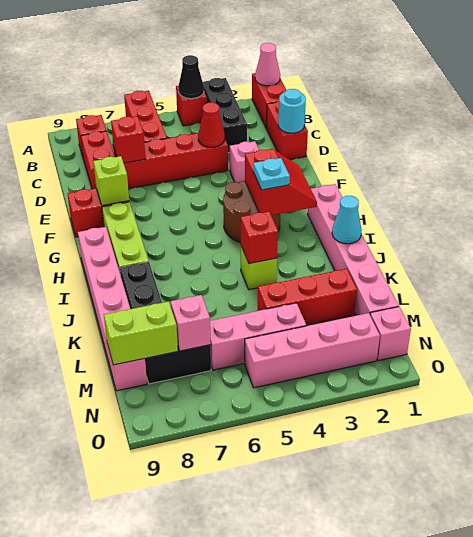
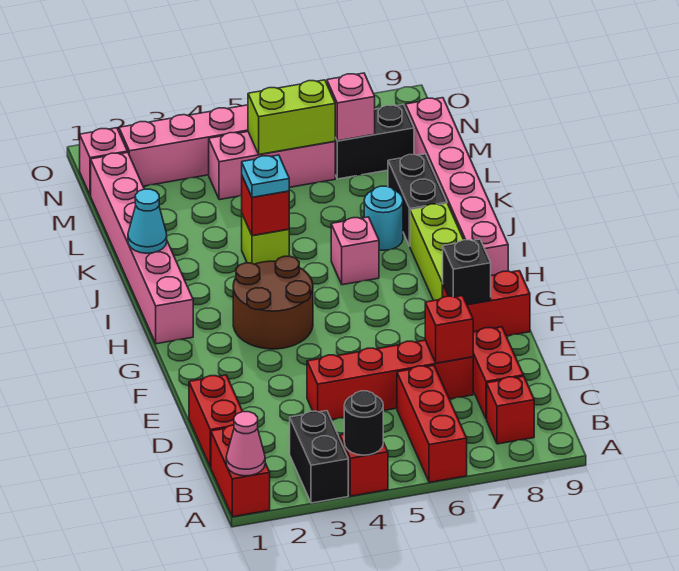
black 1x3 brick [203,78,247,153] -> black 1x2 brick [290,411,348,503]
black 1x1 cone [178,55,204,99] -> black 1x1 round brick [344,391,383,455]
cyan 1x1 round brick [278,89,306,133] -> cyan 1x1 round brick moved to [364,186,403,250]
red 1x1 cone [198,102,225,147] -> none
pink 1x1 brick [230,141,259,183] -> pink 1x1 brick moved to [331,217,379,285]
lime 1x1 brick [93,156,129,206] -> black 1x1 brick [443,239,491,305]
red 2x2 slope [245,149,317,215] -> none
cyan 1x1 plate [253,158,290,190] -> cyan 1x1 plate moved to [242,155,289,197]
red 1x3 brick [258,269,357,325] -> none
lime 1x2 brick [104,301,178,365] -> lime 1x2 brick moved to [248,80,336,154]

